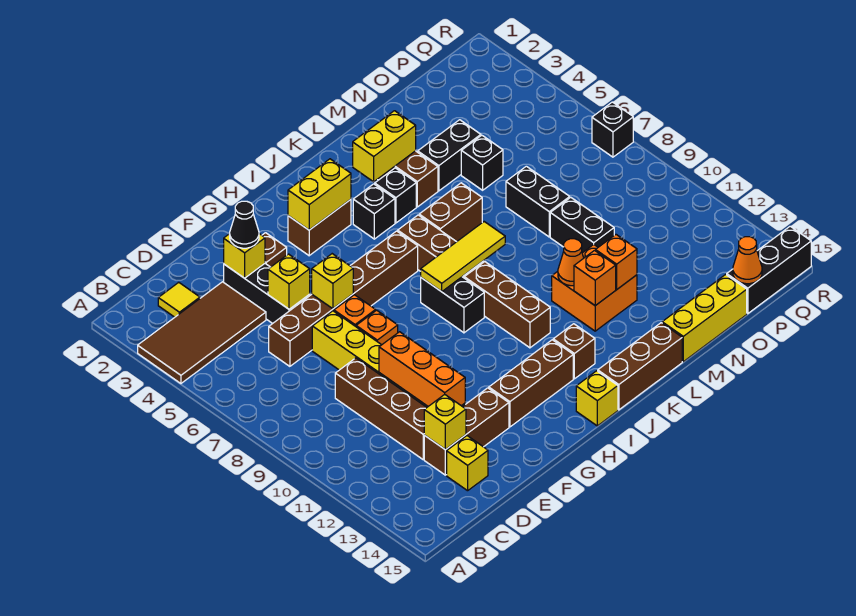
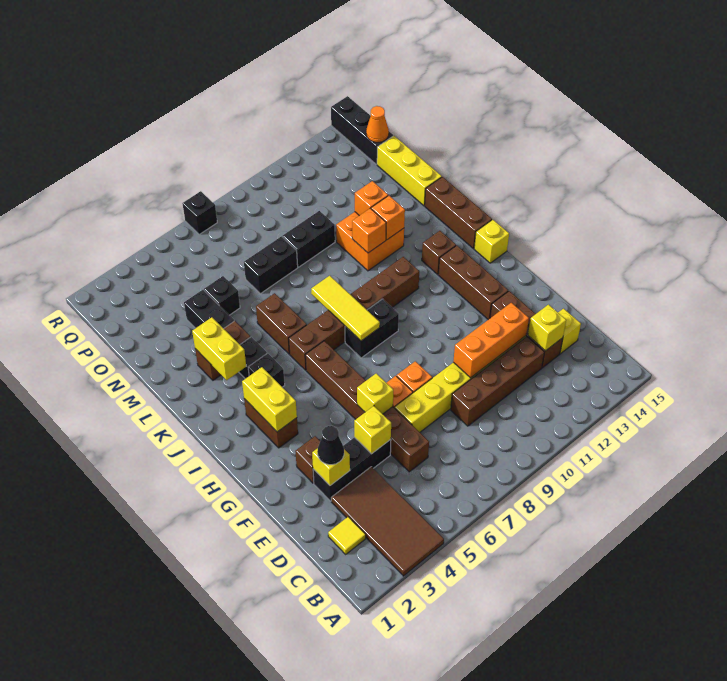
orange 1x1 cone [558,239,584,286] -> orange 1x1 brick [352,208,386,253]

